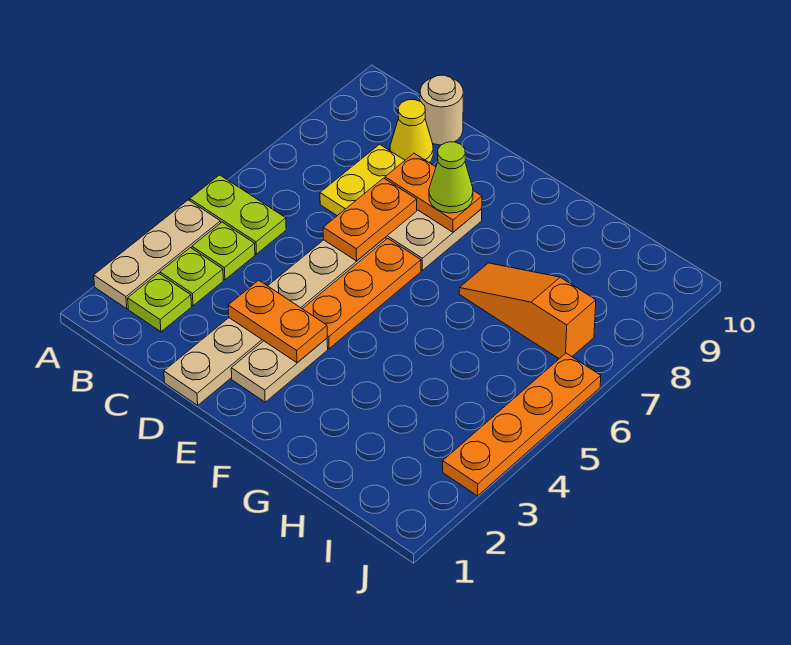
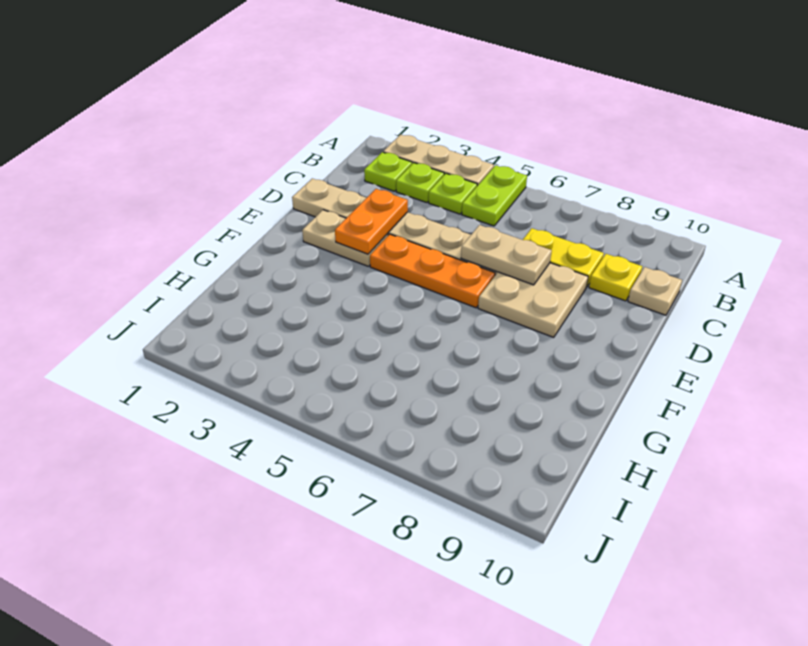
yellow 1x1 cone [390,100,433,162] -> yellow 1x1 plate [589,254,642,301]
tan 1x1 round brick [420,75,463,145] -> tan 1x1 plate [628,267,682,315]
orange 1x2 plate [323,178,417,261] -> tan 1x2 plate [461,225,552,285]
orange 1x2 plate [385,153,482,232] -> none
lime 1x1 cone [429,142,473,213] -> none
orange 1x3 slope [459,263,596,359] -> none
orange 1x4 plate [443,353,601,496] -> none

